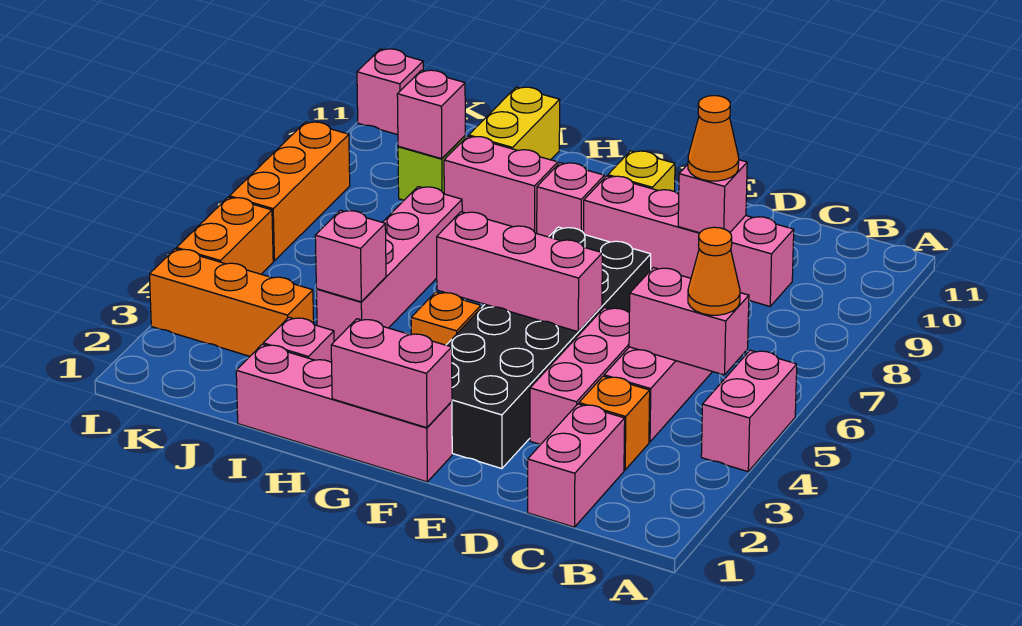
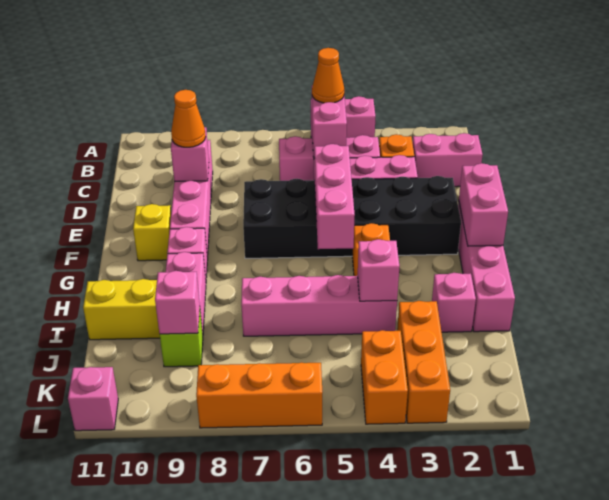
orange 1x2 brick [176,197,273,274] -> orange 1x2 brick turned to [361,330,408,424]

